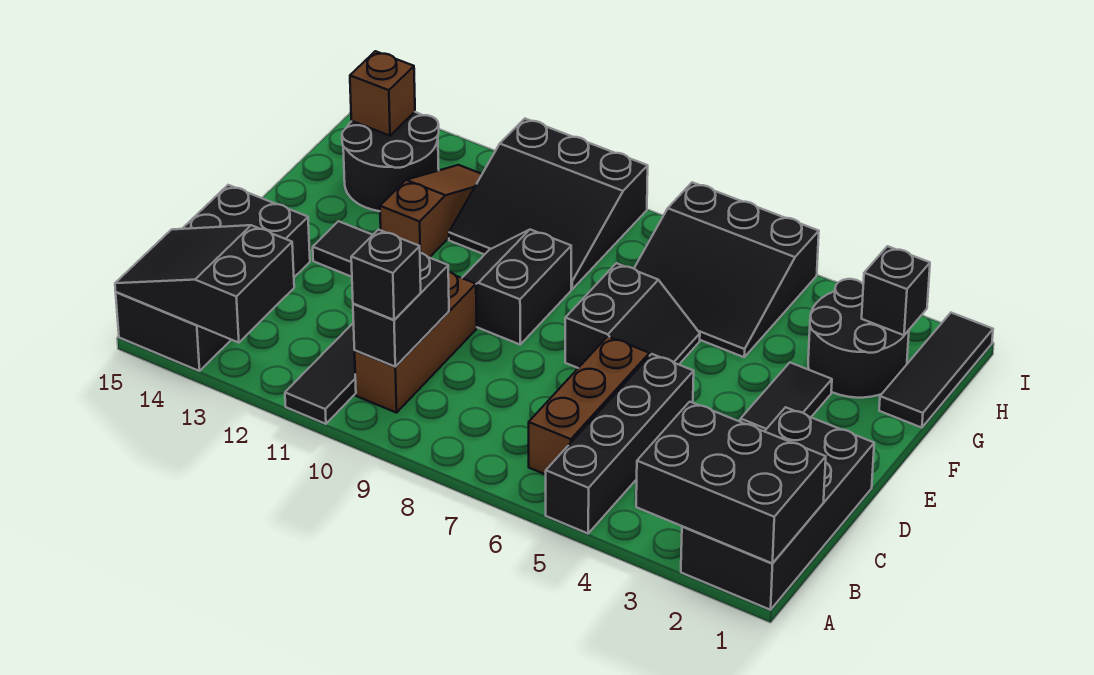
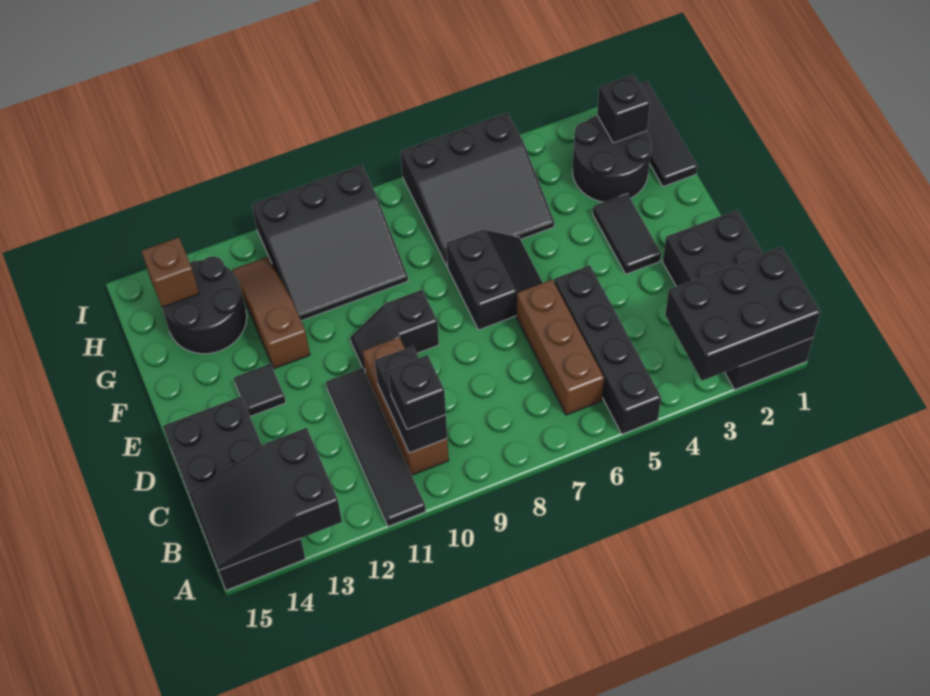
black 2x2 slope [462,230,571,344] -> black 1x2 slope [350,290,439,371]

